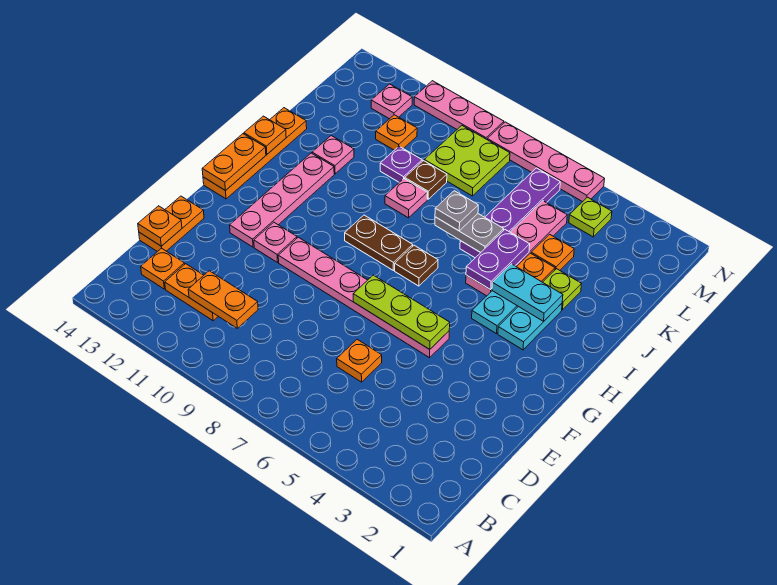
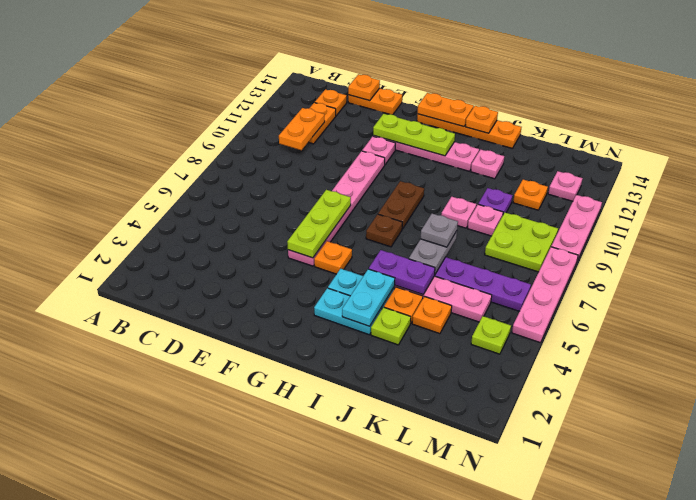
orange 1x1 plate [337,339,382,382] -> orange 1x1 plate moved to [314,241,352,274]
none -> lime 1x3 plate [373,114,455,156]
brown 1x1 plate [405,161,447,199] -> pink 1x1 plate [468,204,503,236]

